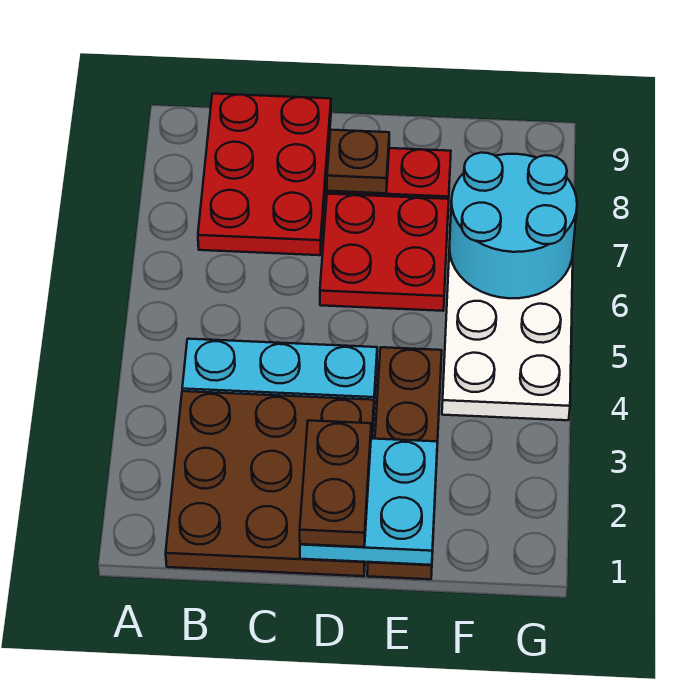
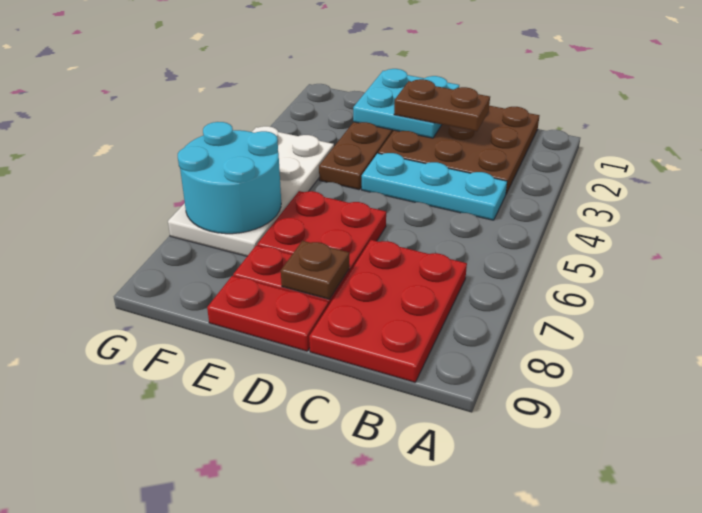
brown 1x2 plate [300,420,371,547] -> brown 1x2 plate turned to [394,79,490,131]
none -> red 1x2 plate [207,276,328,351]

